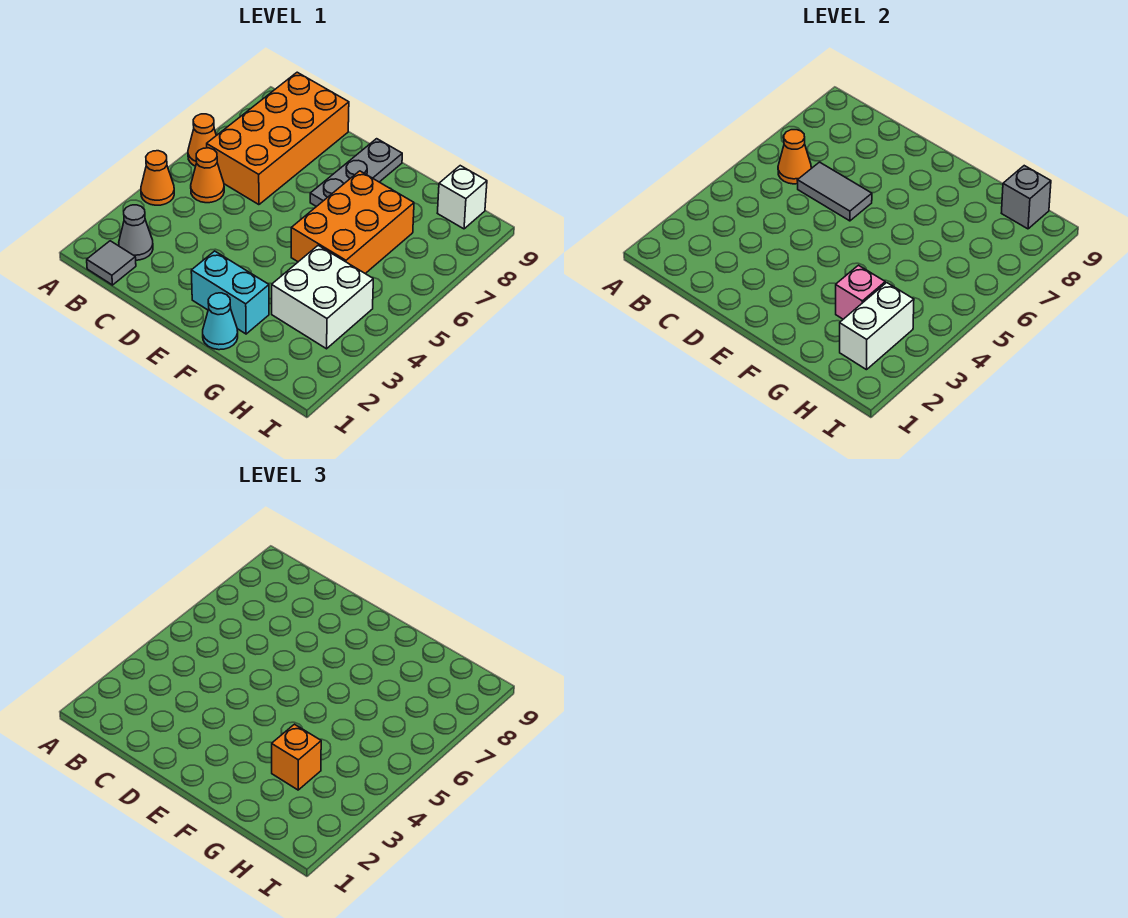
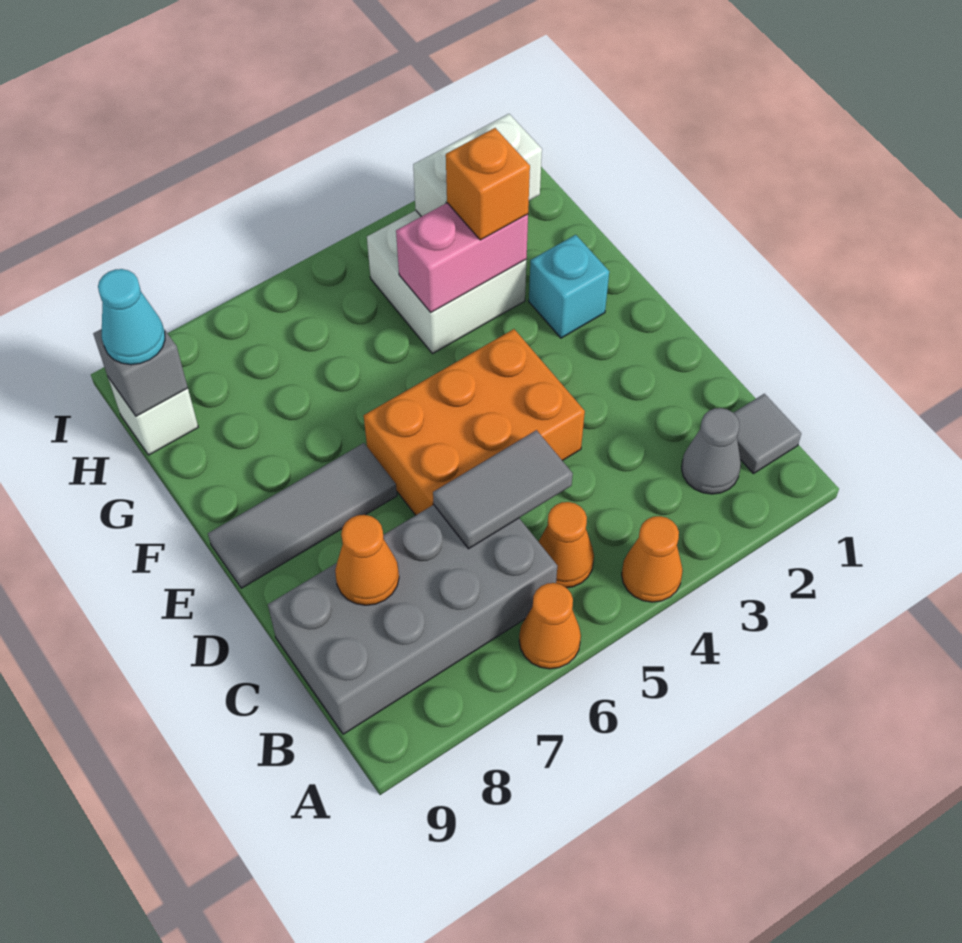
orange 2x4 brick [207,72,349,205] -> grey 2x4 brick [268,505,557,734]
orange 1x1 cone [778,130,811,184] -> orange 1x1 cone moved to [335,515,399,605]
grey 1x2 tile [797,162,872,221] -> grey 1x2 tile turned to [433,430,573,549]
cyan 1x2 brick [191,251,269,334] -> cyan 1x1 brick [529,235,609,338]
grey 1x3 plate [310,139,402,207] -> grey 1x3 tile [208,443,397,588]
cyan 1x1 cone [203,293,238,350] -> cyan 1x1 cone moved to [98,269,165,365]
orange 2x3 brick [291,171,414,274] -> orange 2x3 brick moved to [364,329,585,515]
pink 1x1 brick [836,265,885,319] -> pink 1x2 brick [396,203,528,312]

